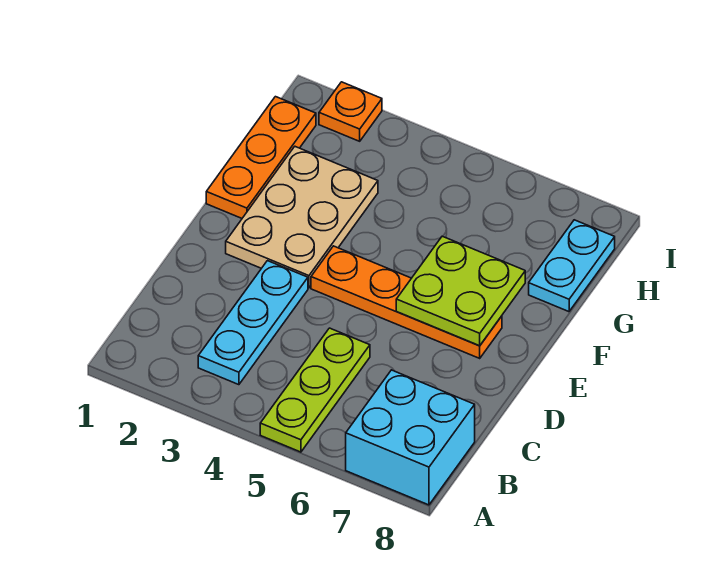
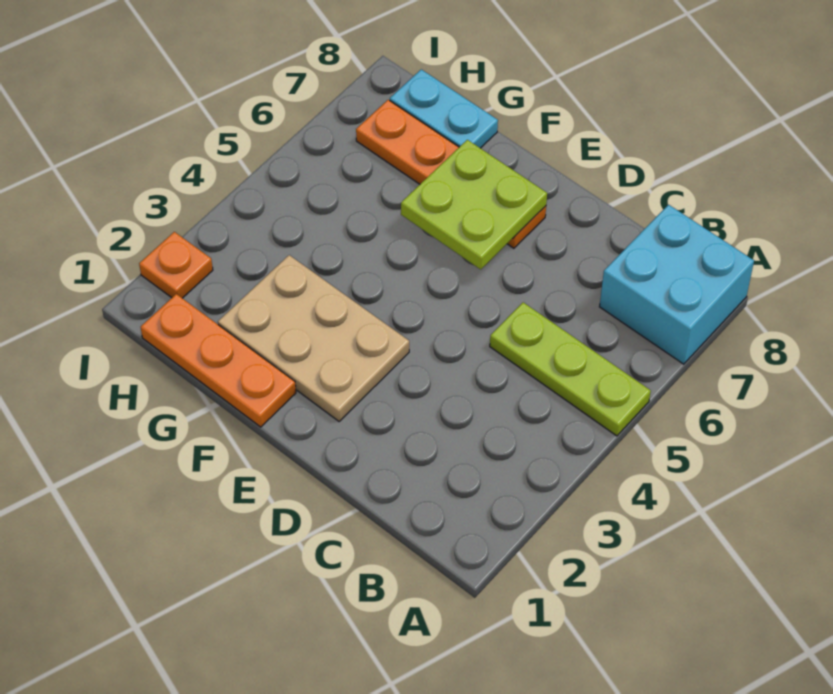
cyan 1x3 plate [198,261,308,385] -> none
orange 1x4 plate [311,246,502,358] -> orange 1x4 plate turned to [356,100,546,248]

